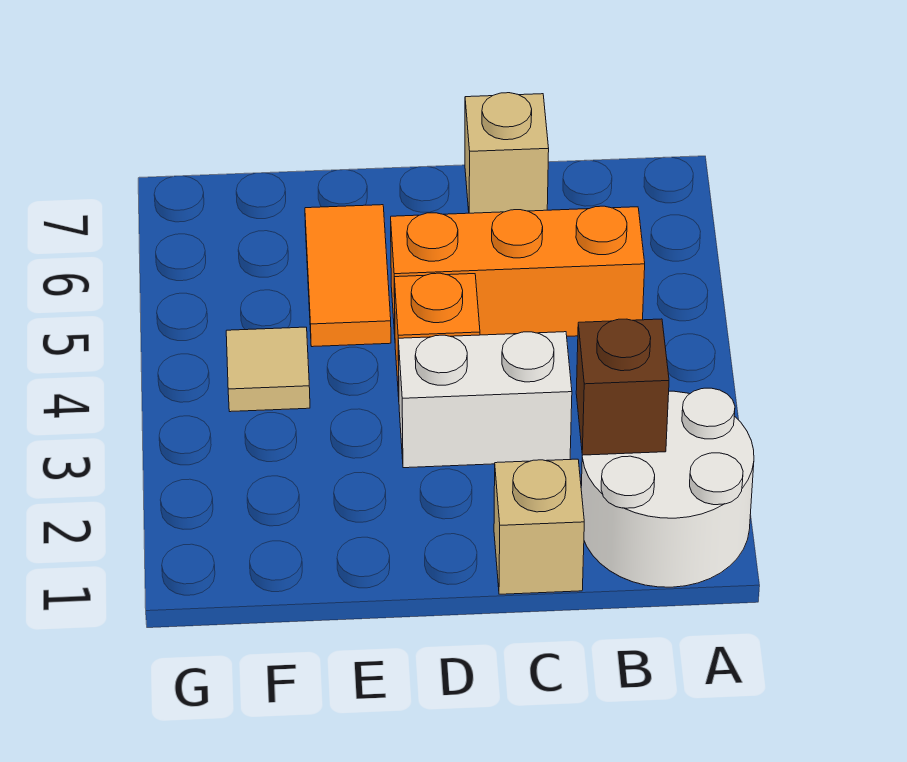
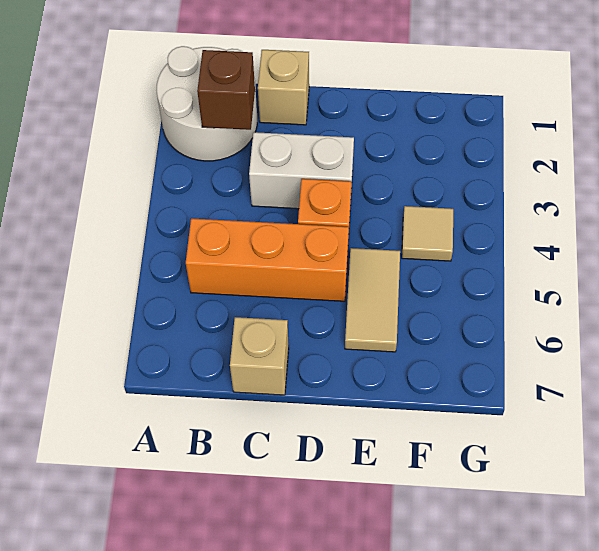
orange 1x2 tile [305,205,391,347] -> tan 1x2 tile [345,248,400,352]

